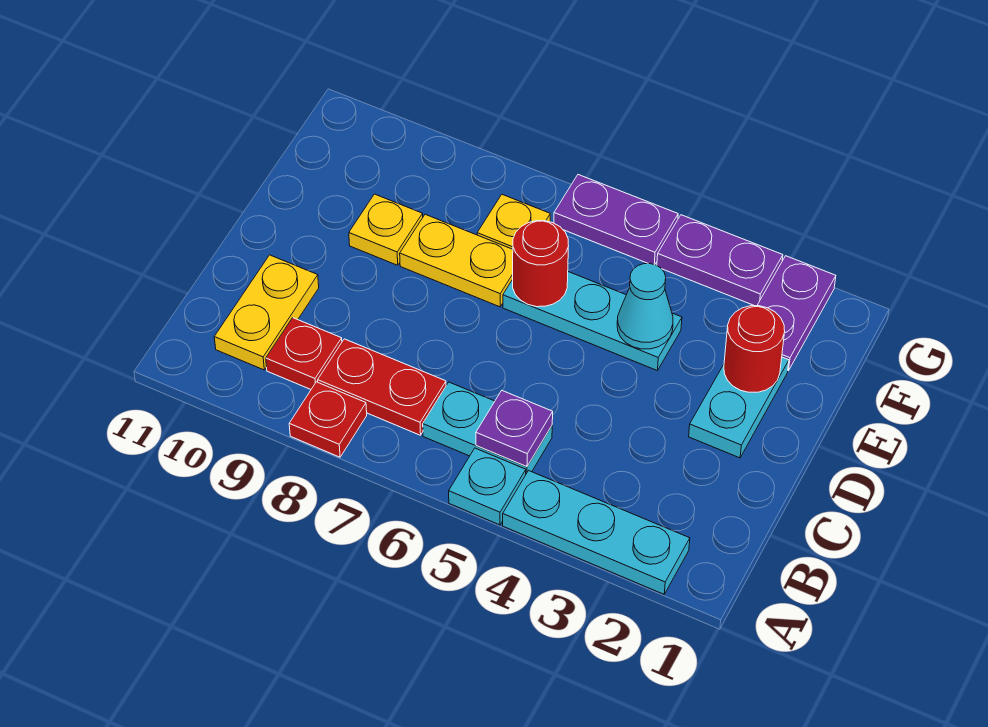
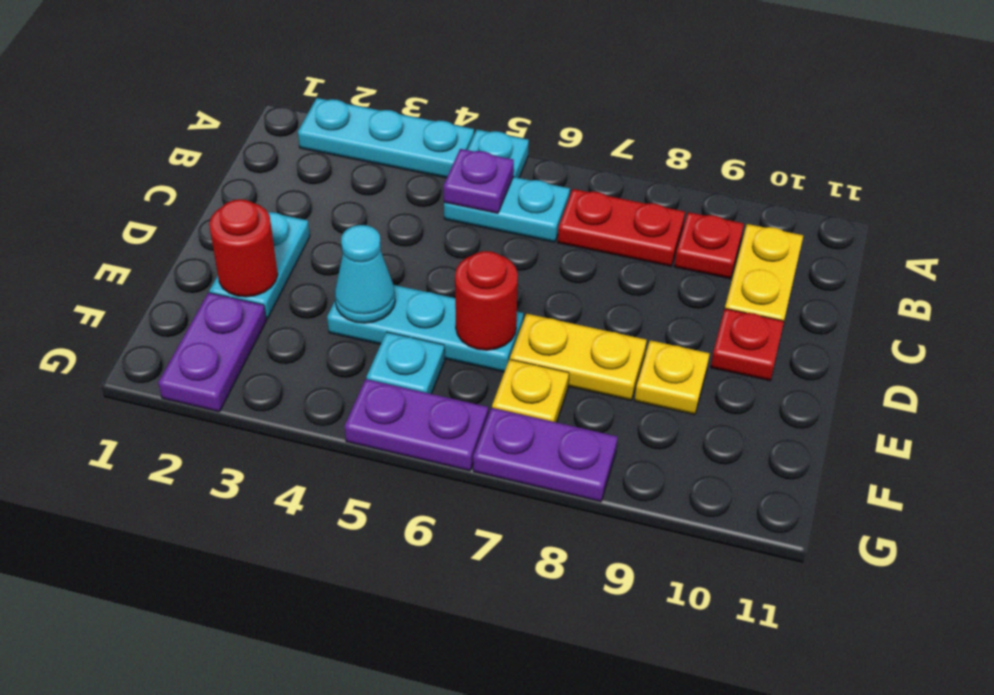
red 1x1 plate [289,382,367,457] -> red 1x1 plate moved to [711,309,784,381]
none -> cyan 1x1 plate [367,332,445,394]
purple 1x2 plate [657,215,783,306] -> purple 1x2 plate moved to [473,408,618,502]

